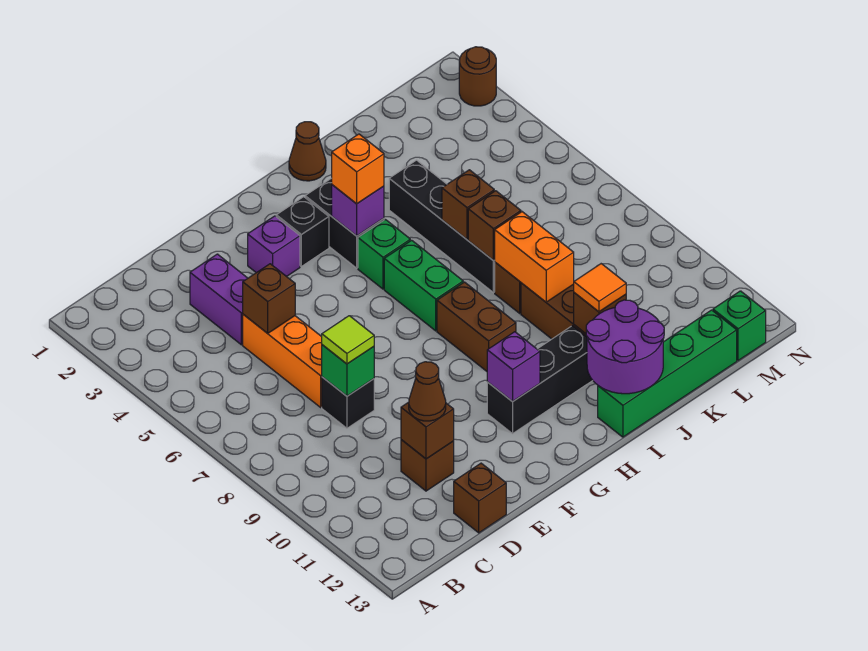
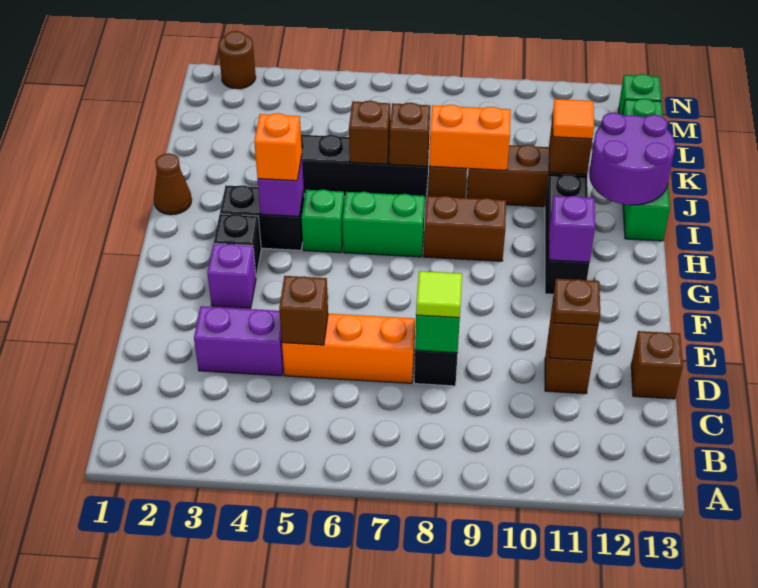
brown 1x1 cone [409,362,446,421] -> brown 1x1 plate [554,279,600,325]

